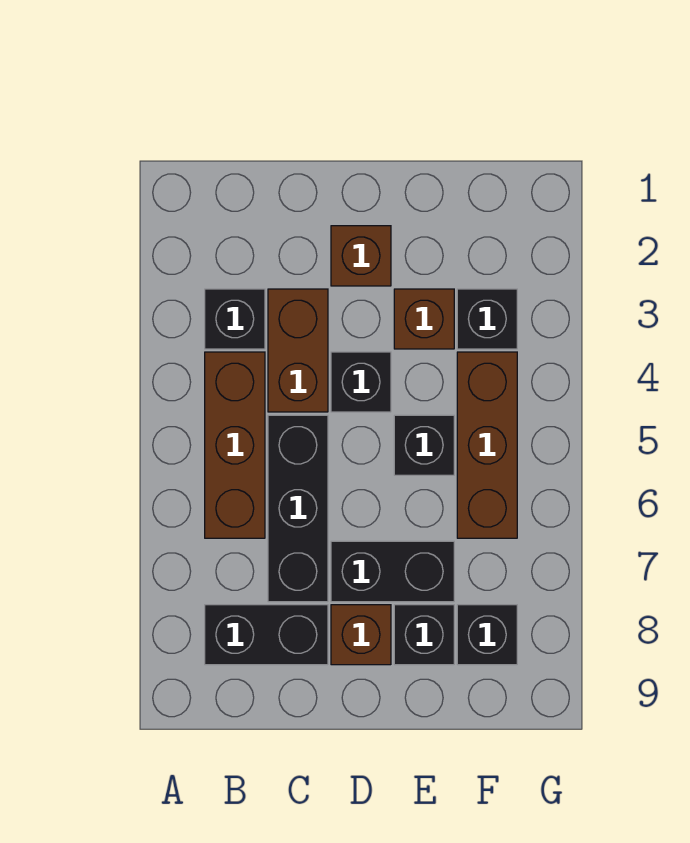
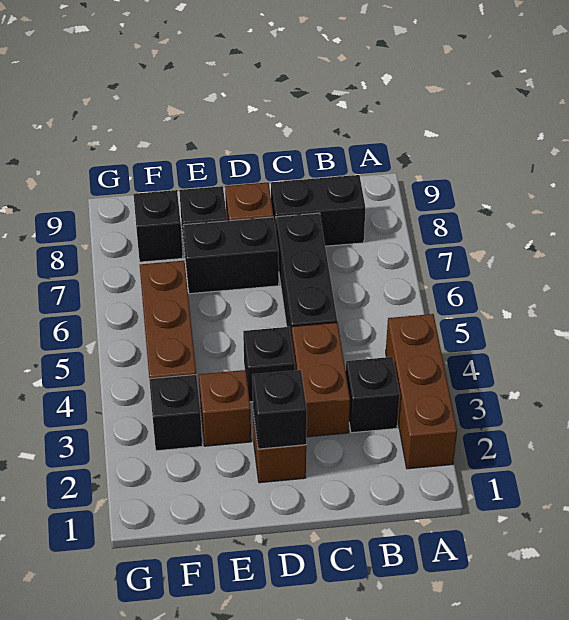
brown 1x3 brick [205,352,265,538] -> brown 1x3 brick moved to [386,314,457,469]
black 1x1 brick [394,415,454,475] -> black 1x1 brick moved to [252,370,307,449]

